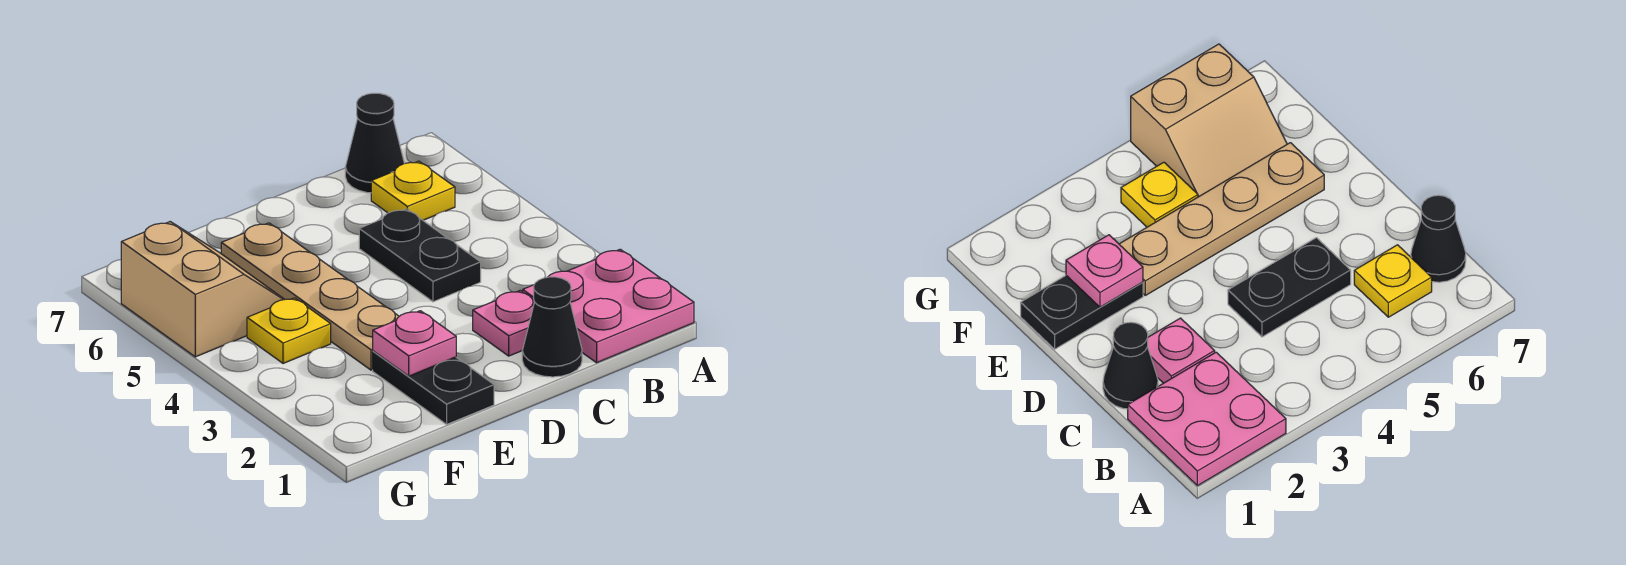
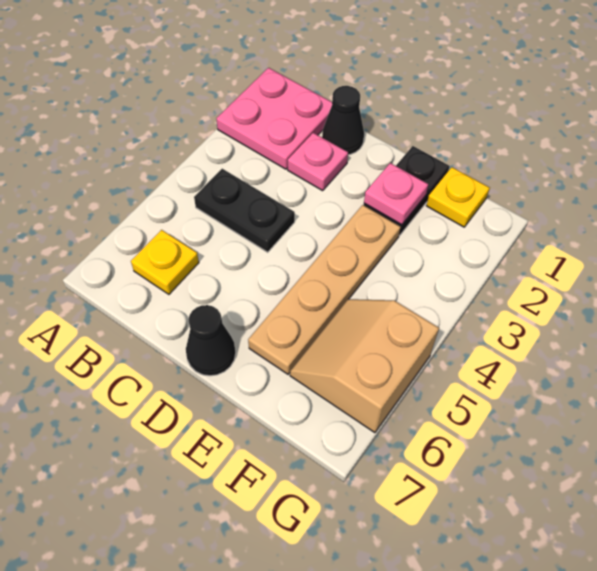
black 1x1 cone [345,93,404,193] -> black 1x1 cone moved to [186,305,236,376]
black 1x2 plate [359,209,481,302] -> black 1x2 plate turned to [194,169,295,252]
yellow 1x1 plate [247,298,331,364] -> yellow 1x1 plate moved to [426,167,490,227]

